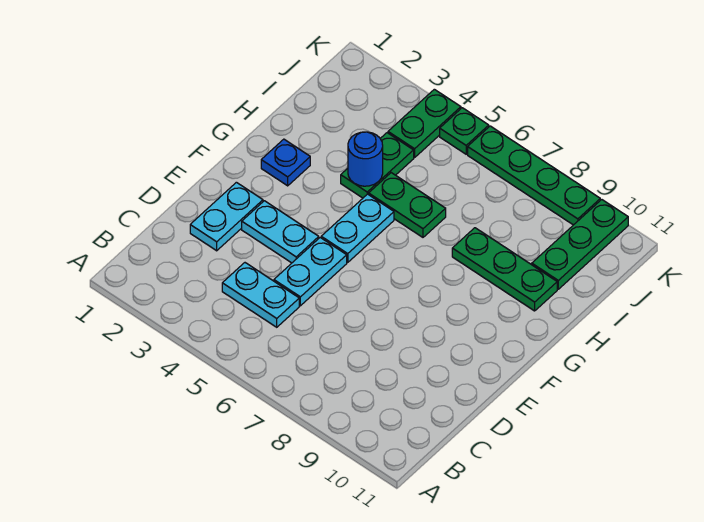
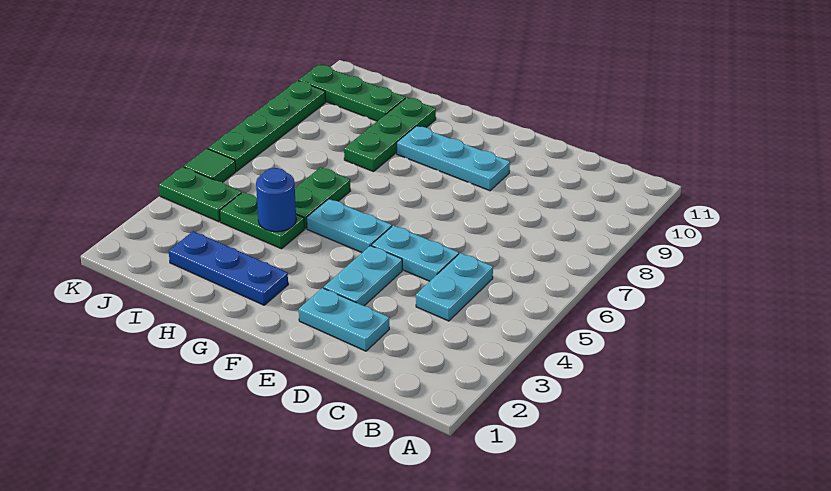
none -> cyan 1x3 plate [397,126,510,191]
blue 1x1 plate [261,139,310,186] -> blue 1x3 plate [169,231,288,305]
green 1x1 plate [440,108,489,154] -> green 1x1 tile [184,149,236,182]

